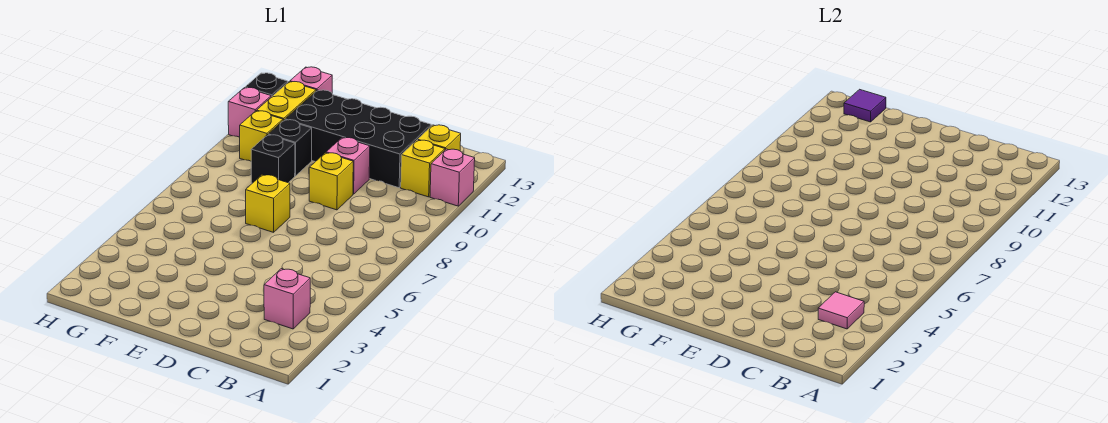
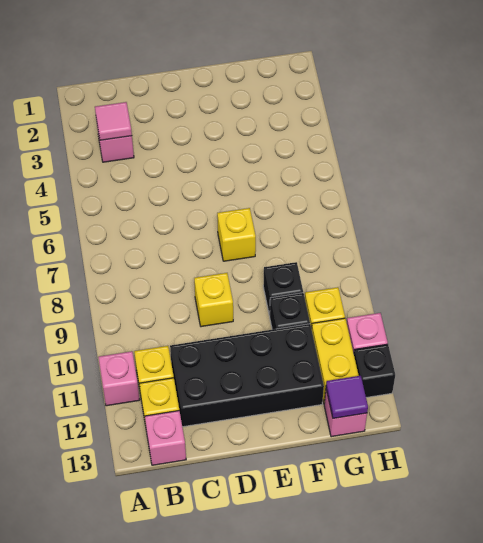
pink 1x1 brick [326,137,370,194] -> pink 1x1 brick moved to [145,411,186,465]

